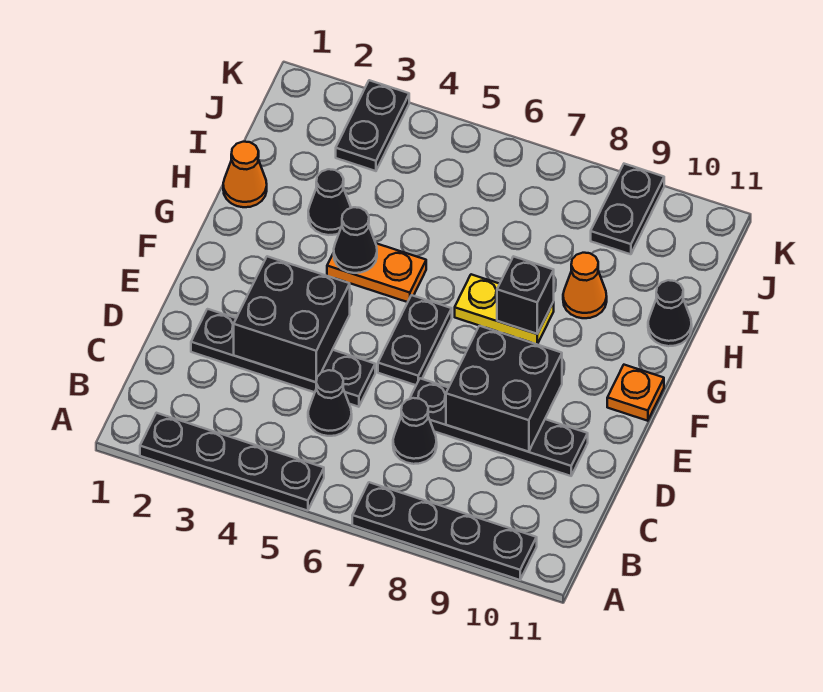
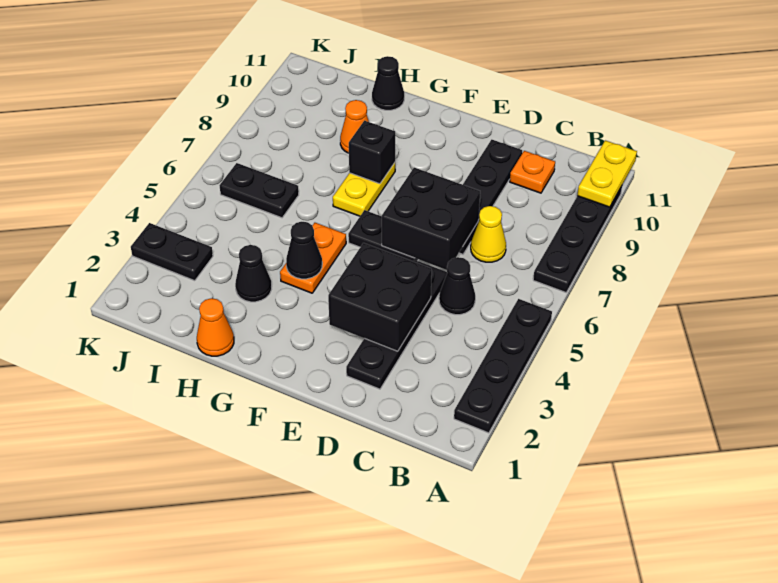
none -> yellow 1x2 plate [577,140,637,207]
black 1x1 cone [393,398,437,464] -> yellow 1x1 cone [471,206,506,262]
black 2x2 brick [446,326,562,452] -> black 2x2 brick moved to [382,168,480,270]
orange 1x1 plate [607,365,664,421] -> orange 1x1 plate moved to [510,151,555,193]
black 1x2 plate [591,164,664,254] -> black 1x2 plate moved to [220,163,299,218]

